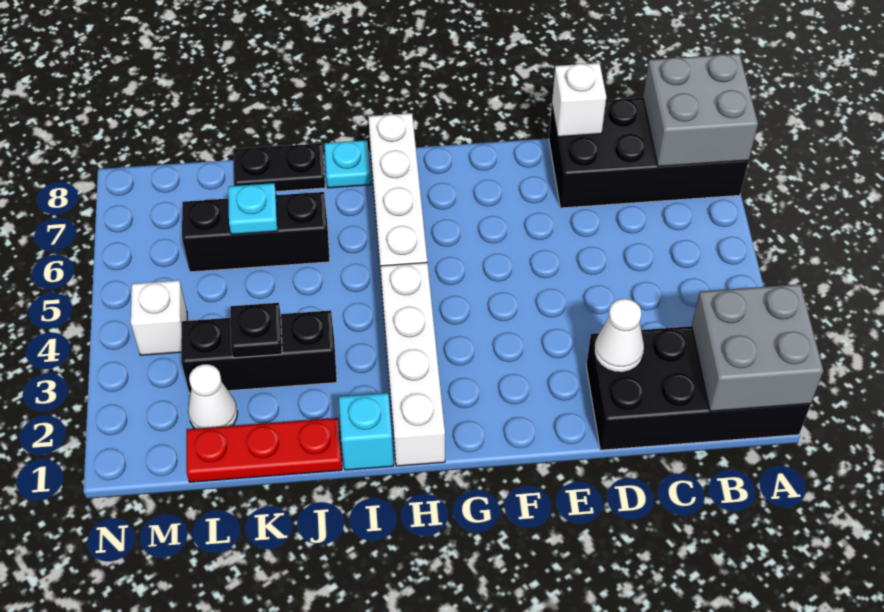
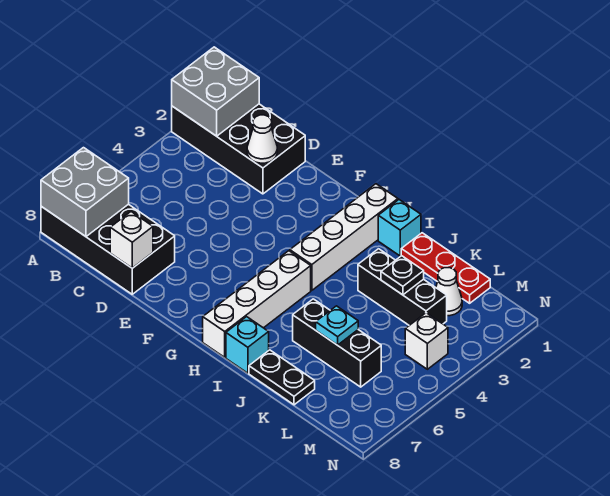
cyan 1x1 plate [324,140,371,188] -> cyan 1x1 brick [226,317,269,373]

